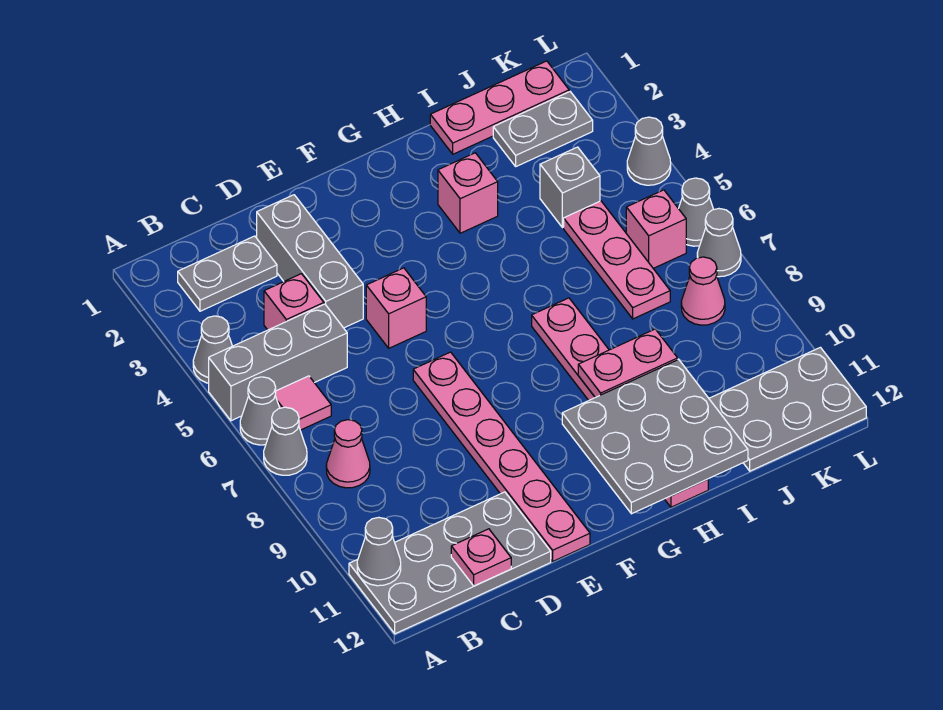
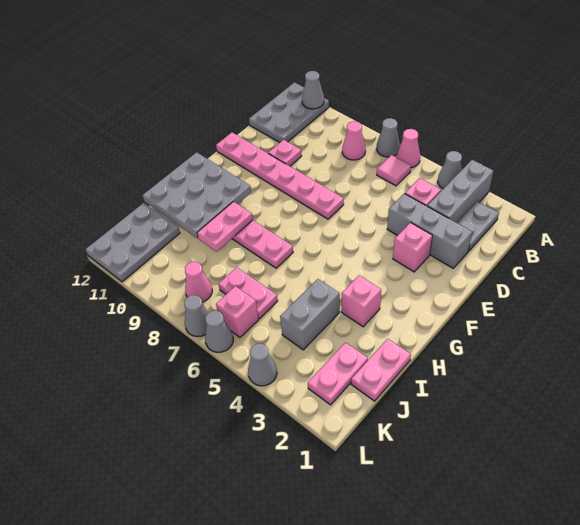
grey 1x3 brick [209,304,347,421] -> grey 1x3 brick moved to [427,160,494,223]
grey 1x1 cone [240,377,279,445] -> pink 1x1 cone [396,129,420,168]
grey 2x4 plate [349,492,551,634] -> grey 2x3 plate [249,82,329,143]
pink 1x1 plate [451,529,511,586] -> pink 1x1 plate moved to [268,140,302,166]
pink 1x1 brick [366,268,426,348] -> pink 1x1 brick moved to [393,223,432,272]
pink 1x3 plate [430,61,569,154] -> pink 1x2 plate [351,339,411,401]
grey 1x2 plate [493,92,593,166] -> pink 1x2 plate [308,342,368,405]
grey 1x1 brick [540,147,600,228] -> grey 1x2 brick [280,279,340,350]
pink 1x3 plate [564,201,670,319] -> pink 1x2 plate [219,267,278,318]

